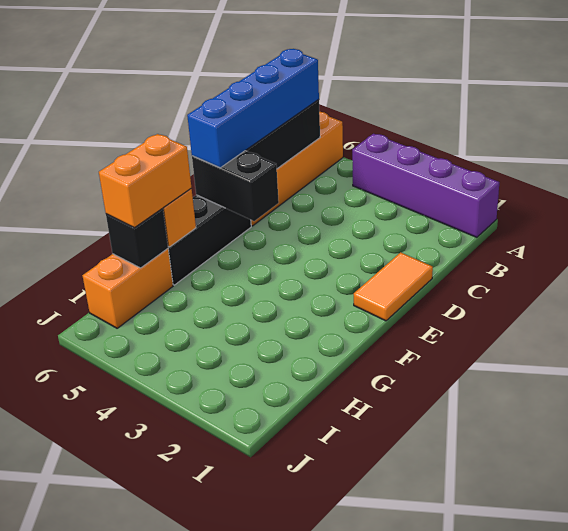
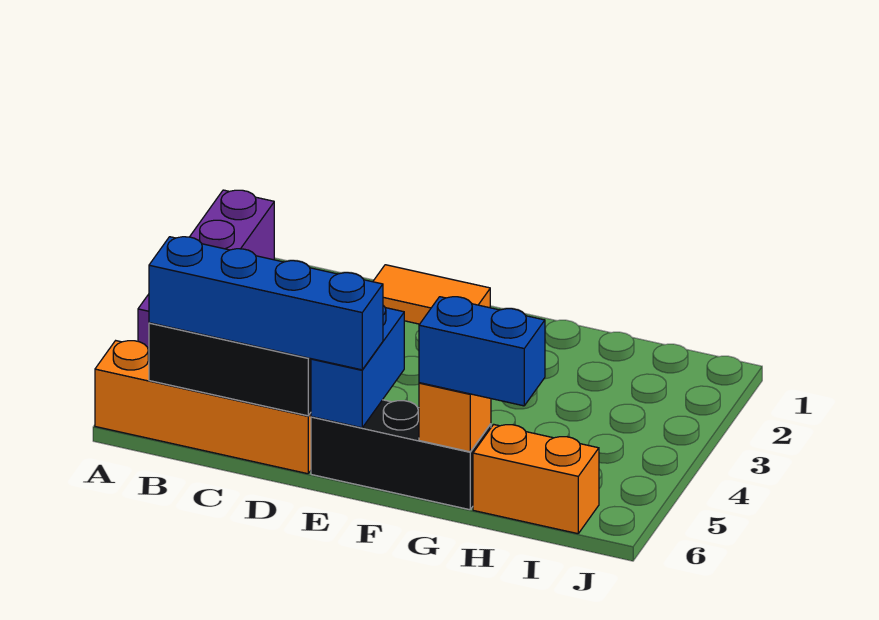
black 1x2 brick [192,151,279,221] -> blue 1x2 brick [311,306,404,428]
orange 1x2 brick [99,134,191,228] -> blue 1x2 brick [419,297,545,406]
black 1x1 brick [106,208,168,268] -> none

